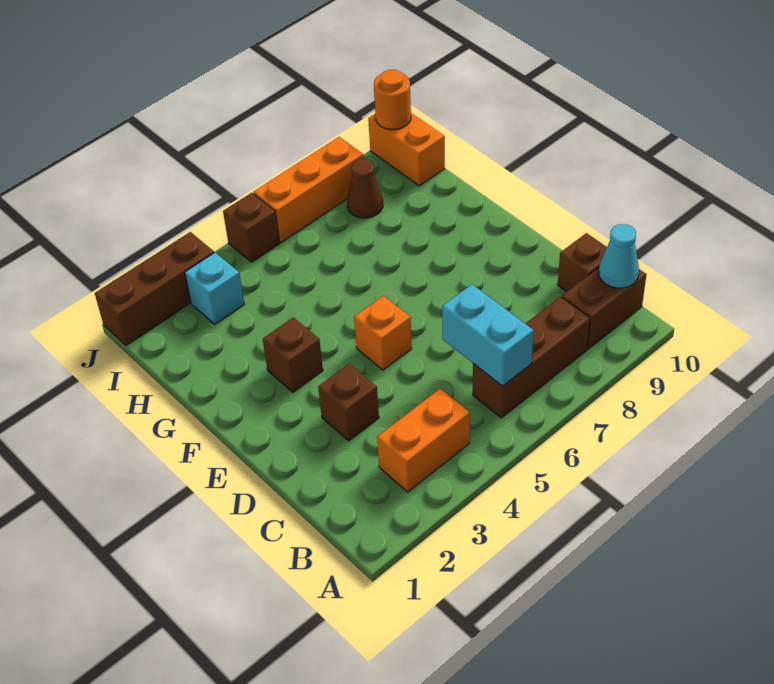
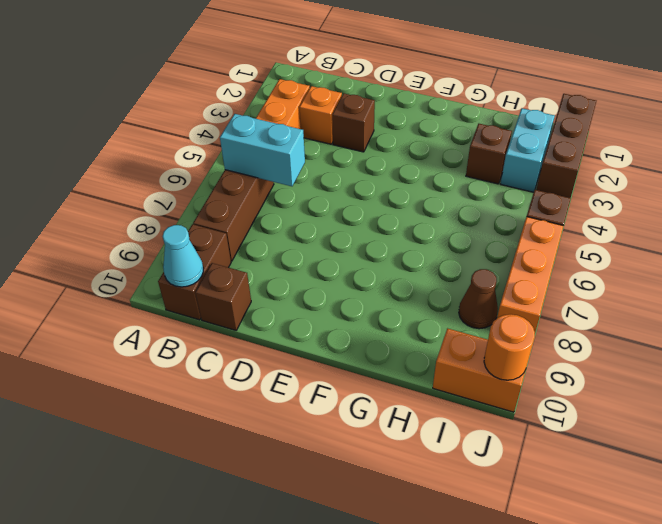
orange 1x1 brick [354,296,412,370] -> orange 1x1 brick moved to [300,86,342,144]
brown 1x1 brick [263,317,323,392] -> brown 1x1 brick moved to [466,124,512,184]
cyan 1x1 brick [185,253,244,324] -> cyan 1x2 brick [501,108,555,192]

